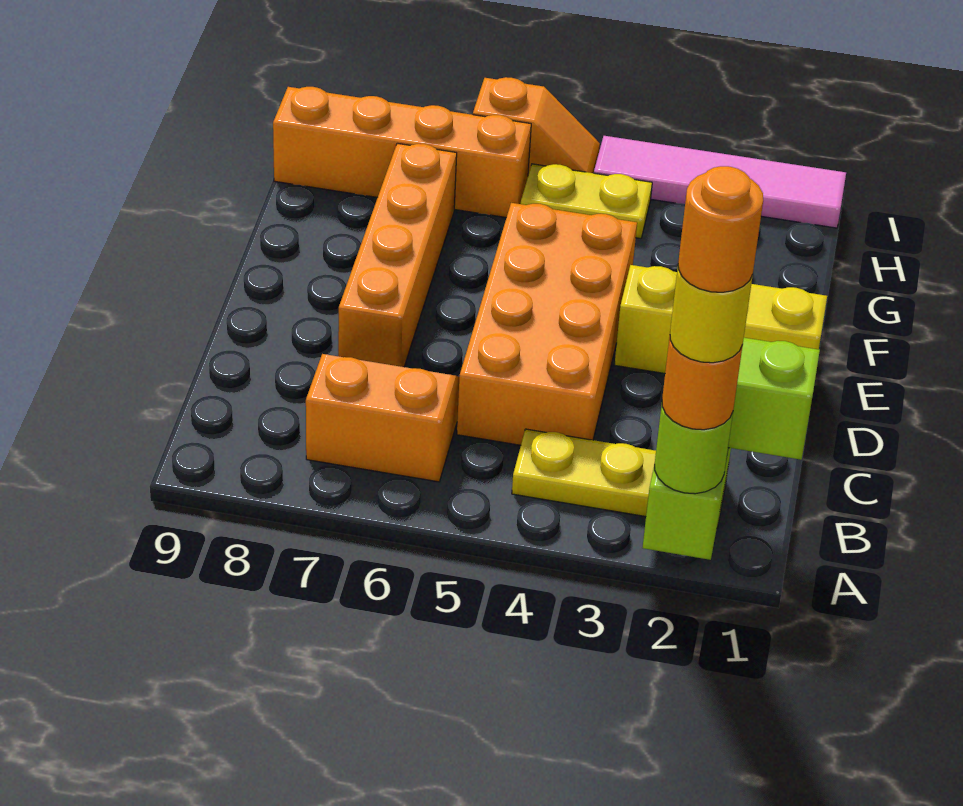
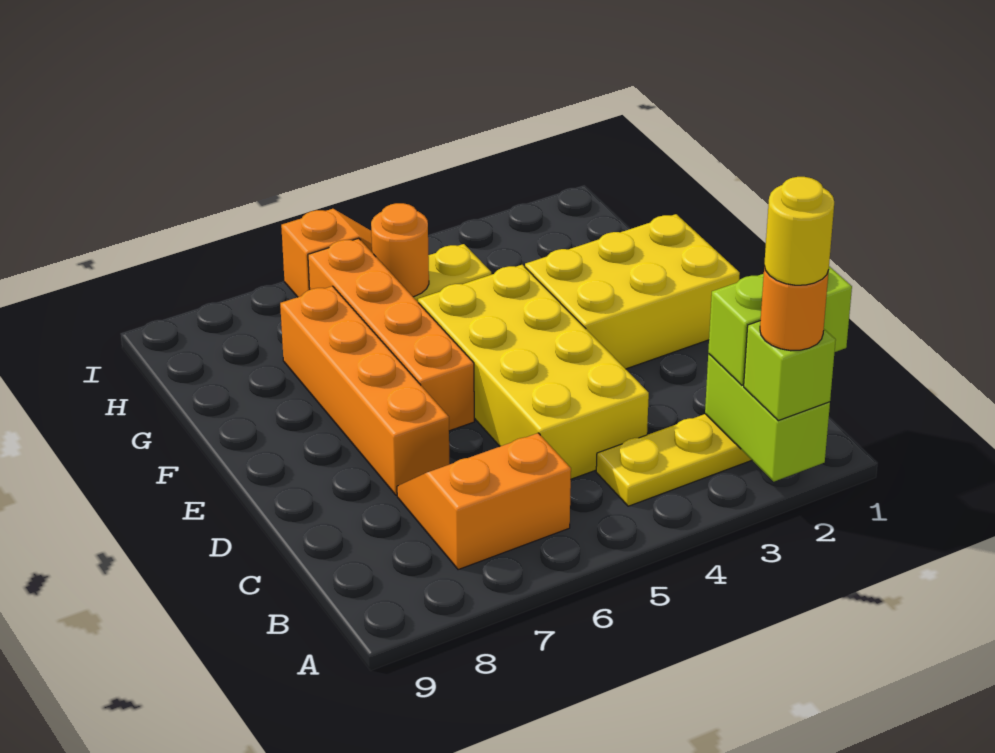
lime 1x1 round brick [655,405,733,494] -> lime 1x1 brick [744,321,836,421]
orange 1x1 round brick [678,166,763,292] -> orange 1x1 round brick moved to [371,203,429,297]
orange 2x4 brick [457,203,637,445] -> yellow 2x4 brick [418,265,649,479]
yellow 1x3 brick [615,265,827,373] -> yellow 2x3 brick [525,214,740,369]
orange 1x4 brick [273,87,531,218] -> orange 1x4 brick turned to [308,238,474,431]
pink 1x4 tile [594,136,846,228] -> none

